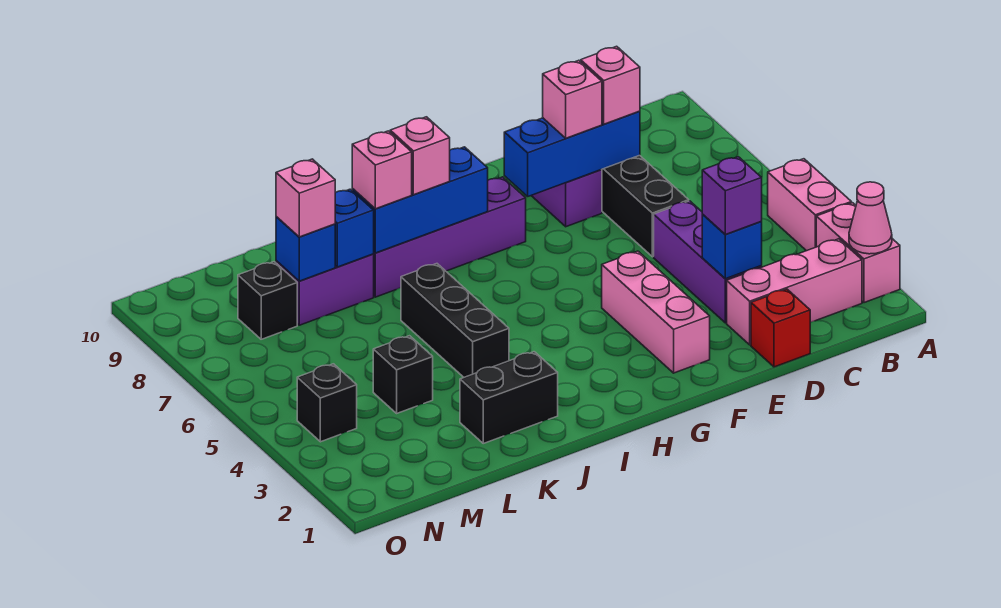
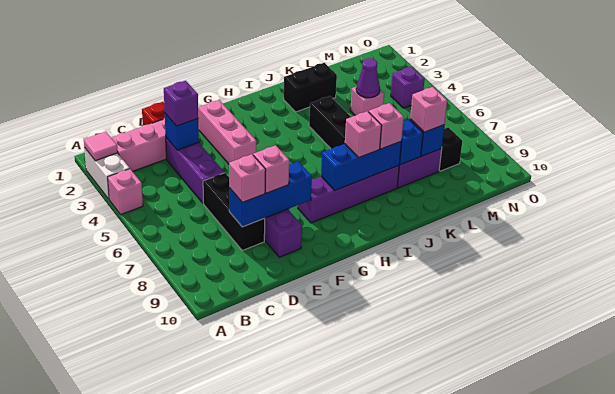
pink 1x2 brick [816,203,900,303] -> white 1x2 brick [84,148,130,199]
pink 1x1 cone [849,182,892,254] -> pink 1x1 tile [84,132,118,161]
pink 1x2 brick [768,159,851,251] -> pink 1x1 brick [108,169,143,214]
black 1x1 brick [373,336,433,413] -> pink 1x1 brick [350,86,384,116]
none -> purple 1x1 cone [356,58,380,98]
black 1x1 brick [297,364,357,442] -> purple 1x1 brick [391,66,425,108]

